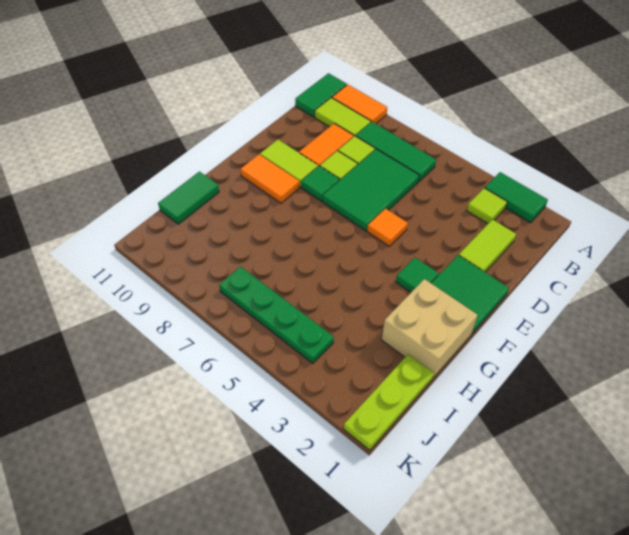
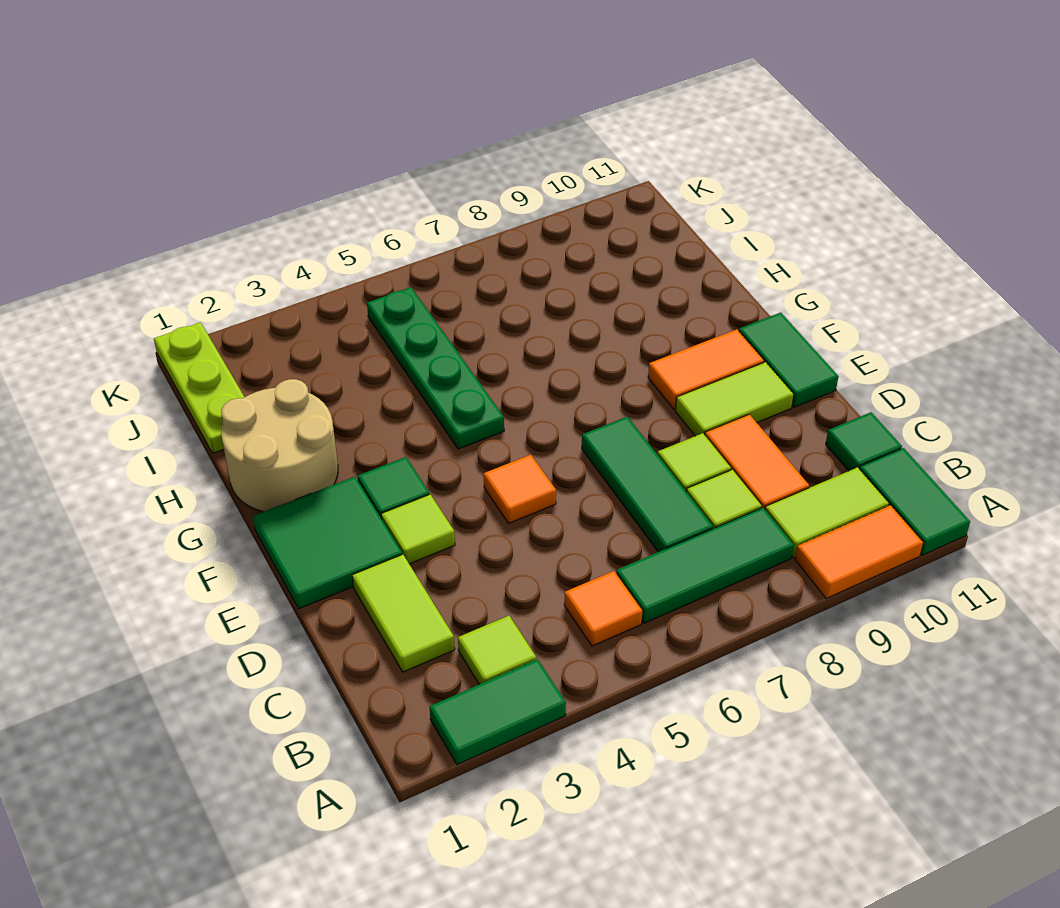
none -> orange 1x1 tile [564,571,642,646]
green 2x3 tile [323,149,419,231] -> green 1x3 tile [582,417,713,552]
none -> lime 1x1 tile [381,494,455,564]
green 1x1 tile [301,166,339,201] -> green 1x1 tile moved to [826,412,902,471]
tan 2x2 brick [382,279,477,378] -> tan 2x2 round brick [221,379,338,512]
green 1x2 tile [158,172,219,224] -> green 1x2 tile moved to [739,313,839,407]
green 1x4 plate [219,267,334,363] -> green 1x4 plate turned to [367,287,504,449]

